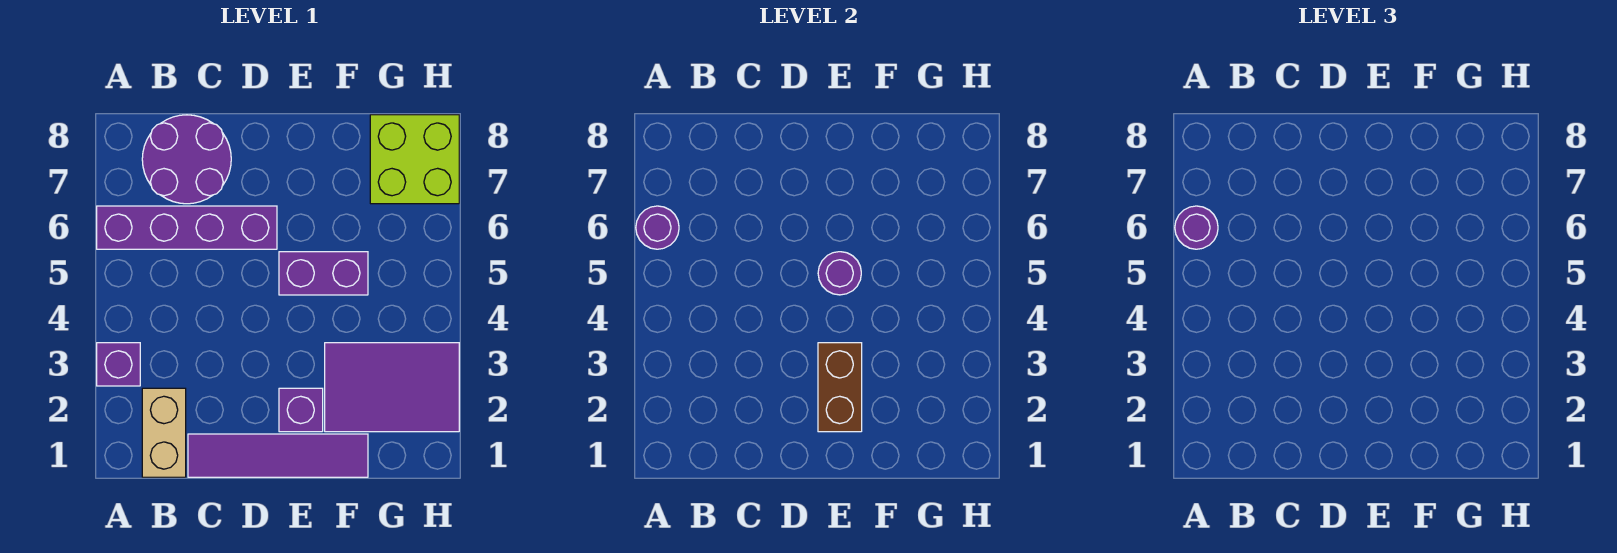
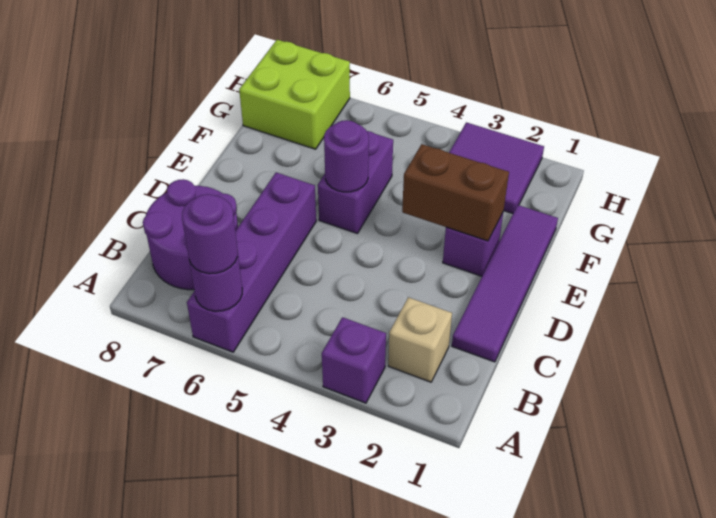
tan 1x2 brick [142,388,186,477] -> tan 1x1 brick [388,297,452,382]
purple 2x3 tile [325,343,459,432] -> purple 2x2 tile [449,122,544,214]

